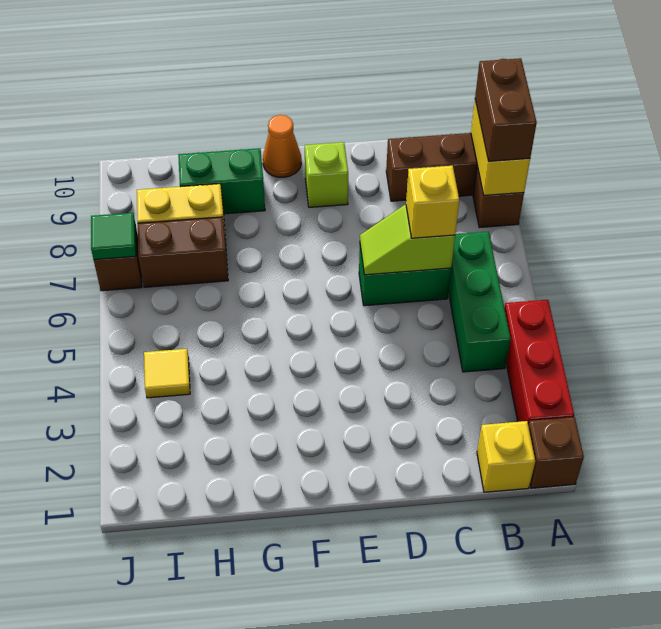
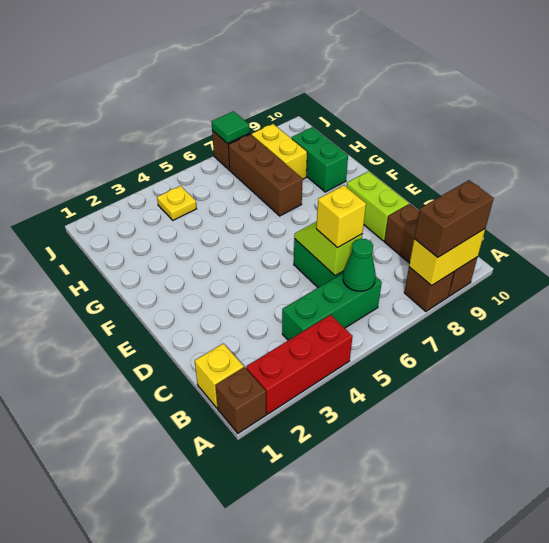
none -> green 1x1 cone [343,239,376,291]
lime 1x1 brick [305,142,348,207] -> lime 1x2 brick [347,171,409,241]
orange 1x1 cone [263,115,301,177] -> none
brown 1x2 brick [138,217,228,287] -> brown 1x3 brick [228,134,303,216]
yellow 1x1 tile [144,349,190,398] -> yellow 1x1 plate [157,186,197,220]

